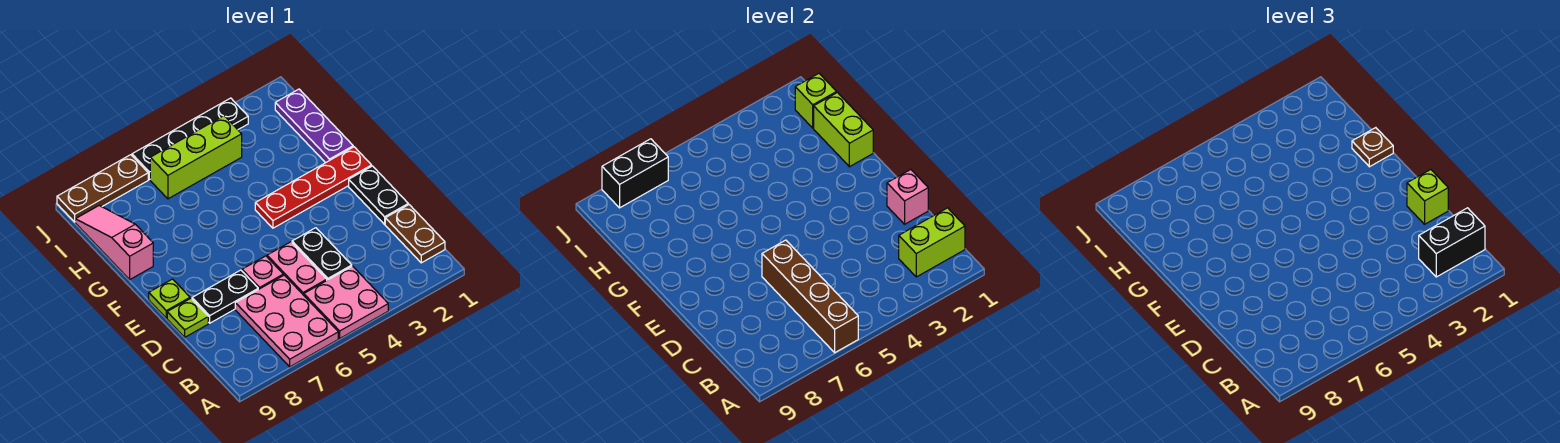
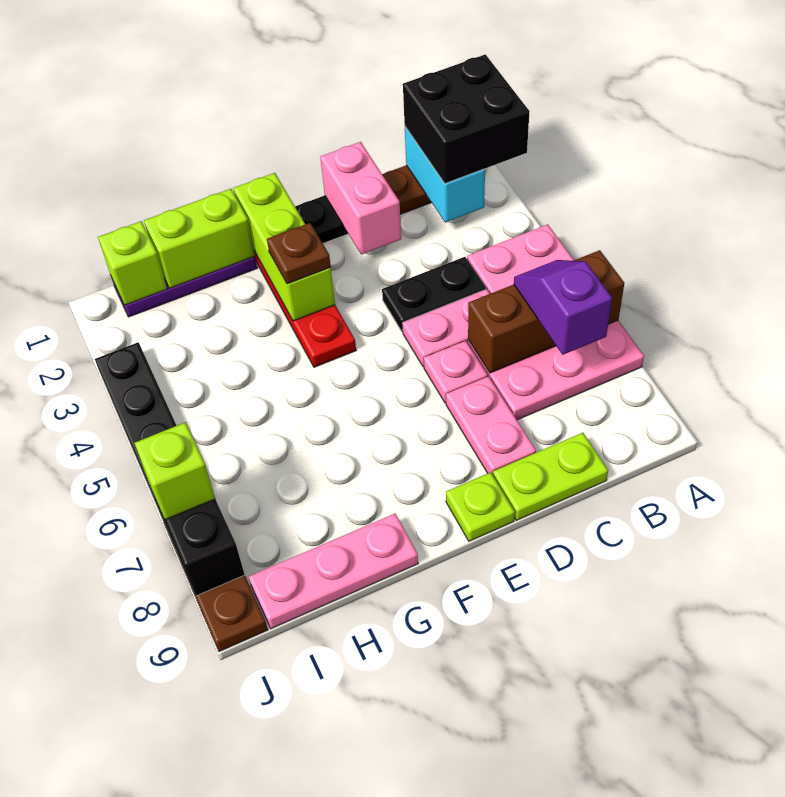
brown 1x4 brick [762,240,858,353] -> brown 1x3 brick [468,250,624,373]
lime 1x2 brick [899,208,965,277] -> cyan 1x2 brick [405,127,485,222]
black 1x2 brick [1419,208,1485,277] -> black 2x2 brick [403,54,530,183]
none -> purple 1x2 slope [514,260,612,355]
pink 1x1 brick [887,170,928,224] -> pink 1x2 brick [320,142,401,254]
lime 1x1 brick [1407,170,1448,224] -> lime 1x1 brick moved to [135,422,215,520]
black 1x2 plate [192,270,258,323] -> pink 1x2 plate [446,376,536,475]
lime 1x1 plate [167,298,208,337] -> lime 1x2 plate [493,433,608,520]
brown 1x1 plate [1352,128,1393,167] -> brown 1x1 plate moved to [267,223,331,284]
pink 1x3 slope [75,205,153,279] -> pink 1x3 plate [249,514,418,629]
lime 1x3 brick [150,116,242,199] -> lime 1x3 brick moved to [234,173,335,321]

